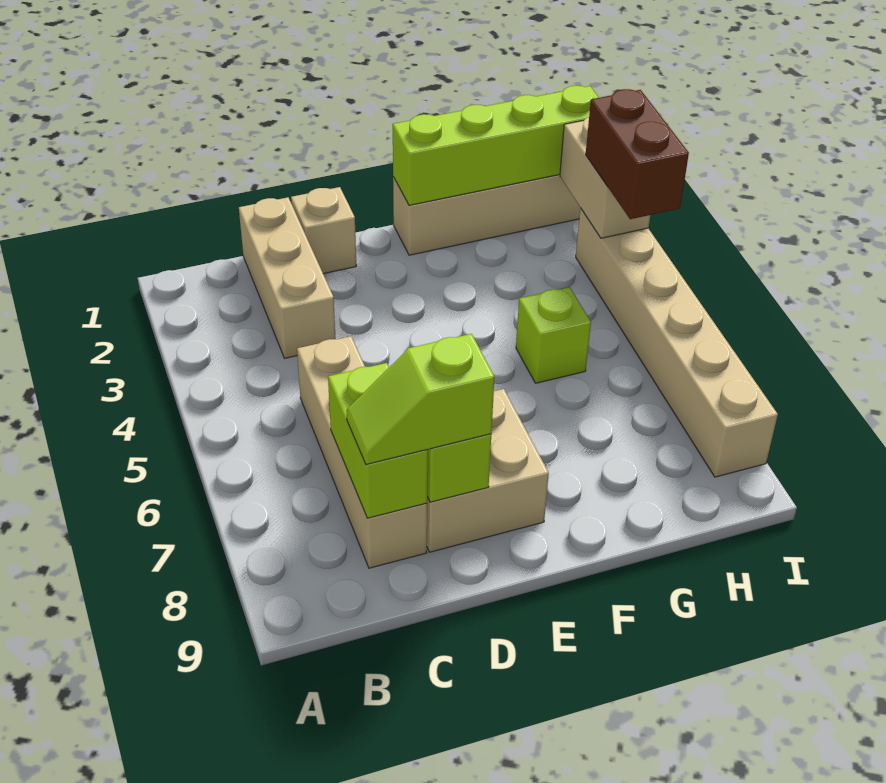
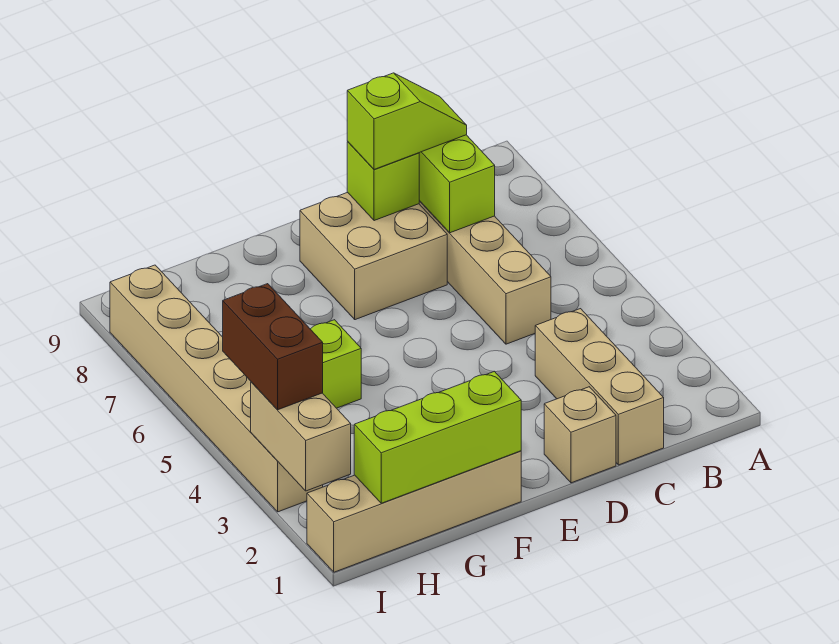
lime 1x4 brick [393,86,599,205] -> lime 1x3 brick [354,371,521,503]

